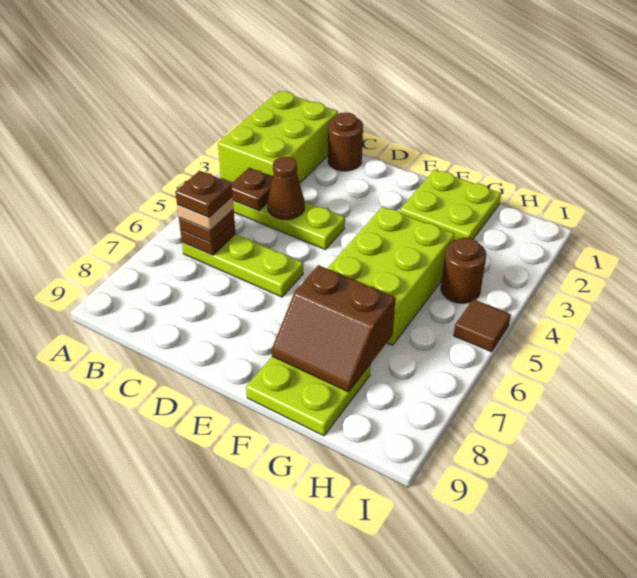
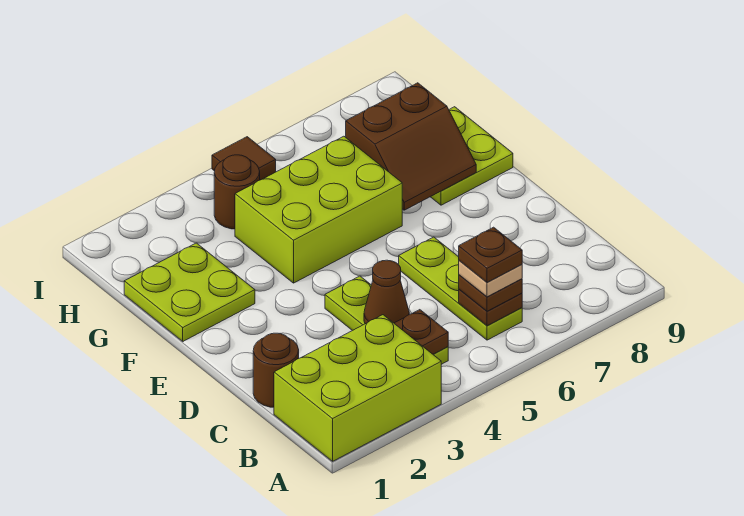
brown 2x2 slope [272,265,395,392] -> brown 2x2 slope turned to [346,83,476,210]

